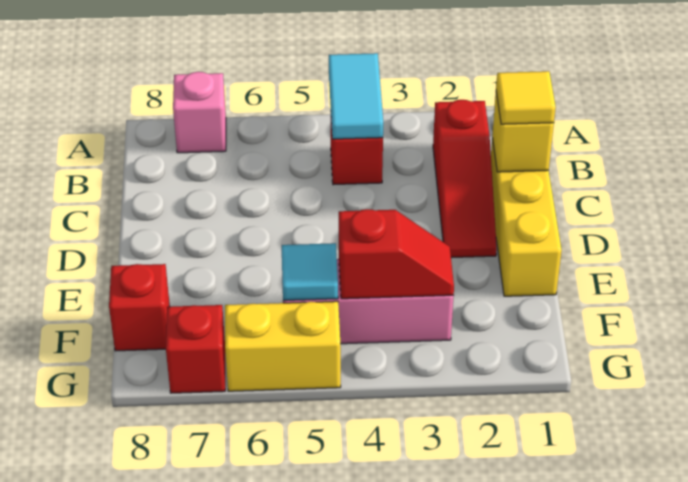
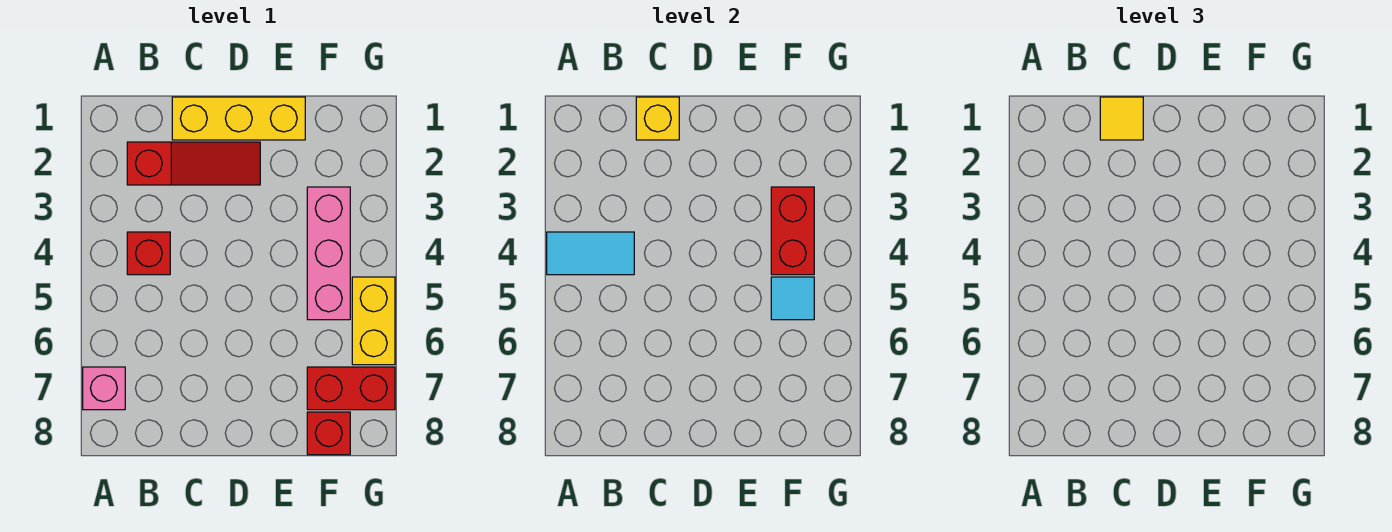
red 1x2 slope [339,209,454,299] -> red 1x2 brick [771,187,814,275]
red 1x1 brick [166,305,225,393] -> red 1x2 brick [307,367,395,410]

